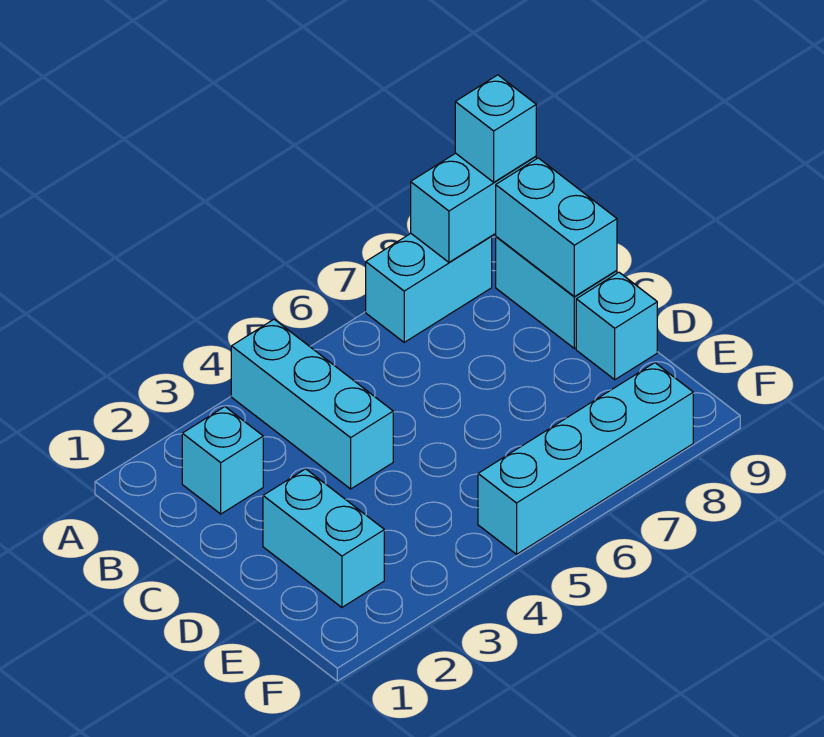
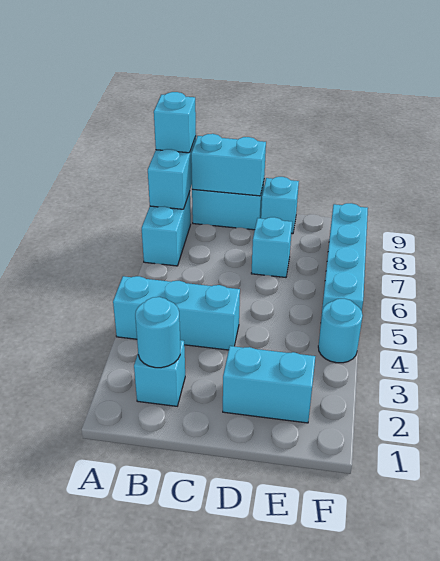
none -> cyan 1x1 round brick [135,297,180,368]
none -> cyan 1x1 brick [251,217,292,277]
none -> cyan 1x1 round brick [318,299,363,363]

